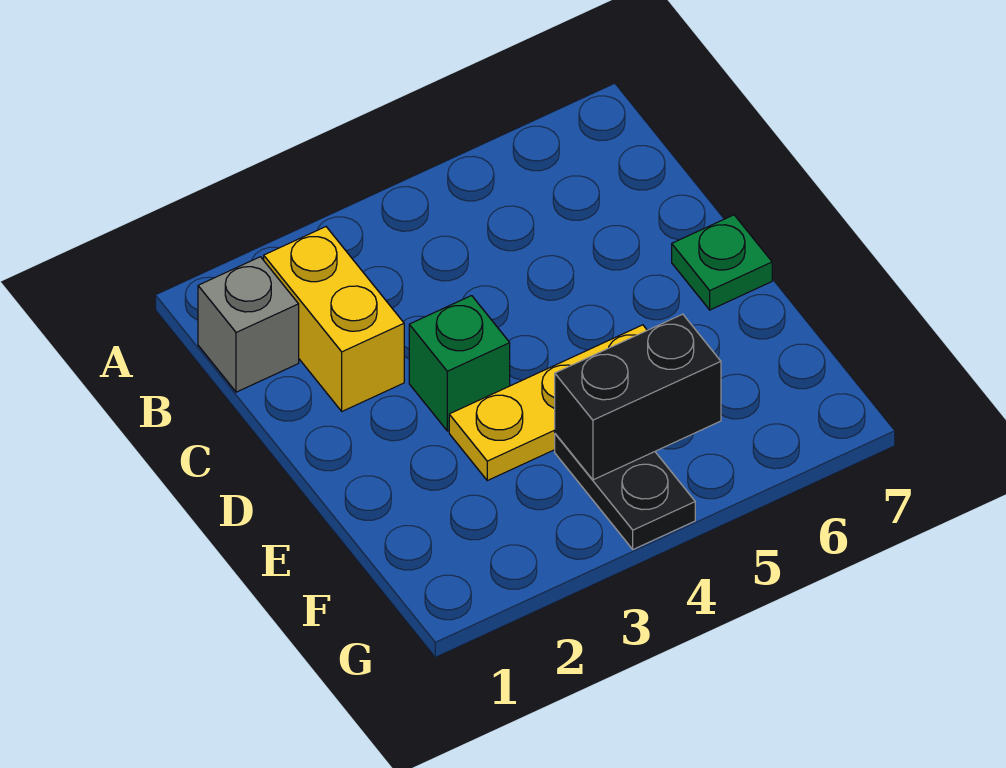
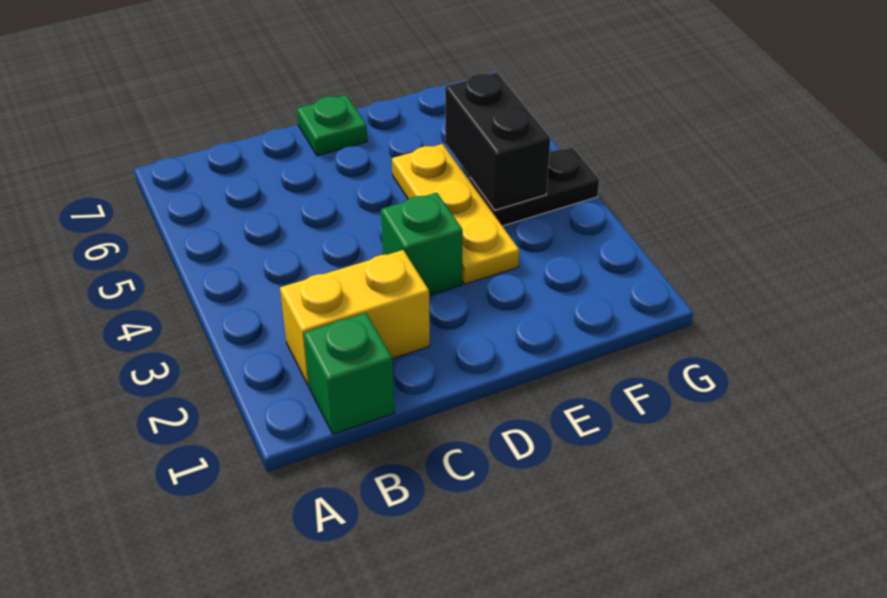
grey 1x1 brick [198,257,299,392] -> green 1x1 brick [304,313,394,434]

